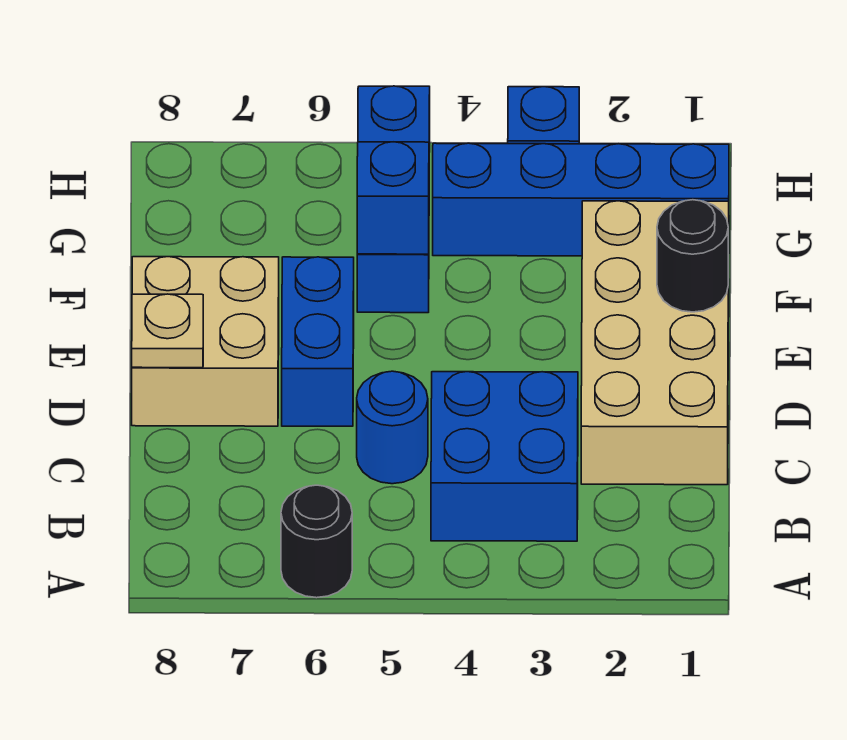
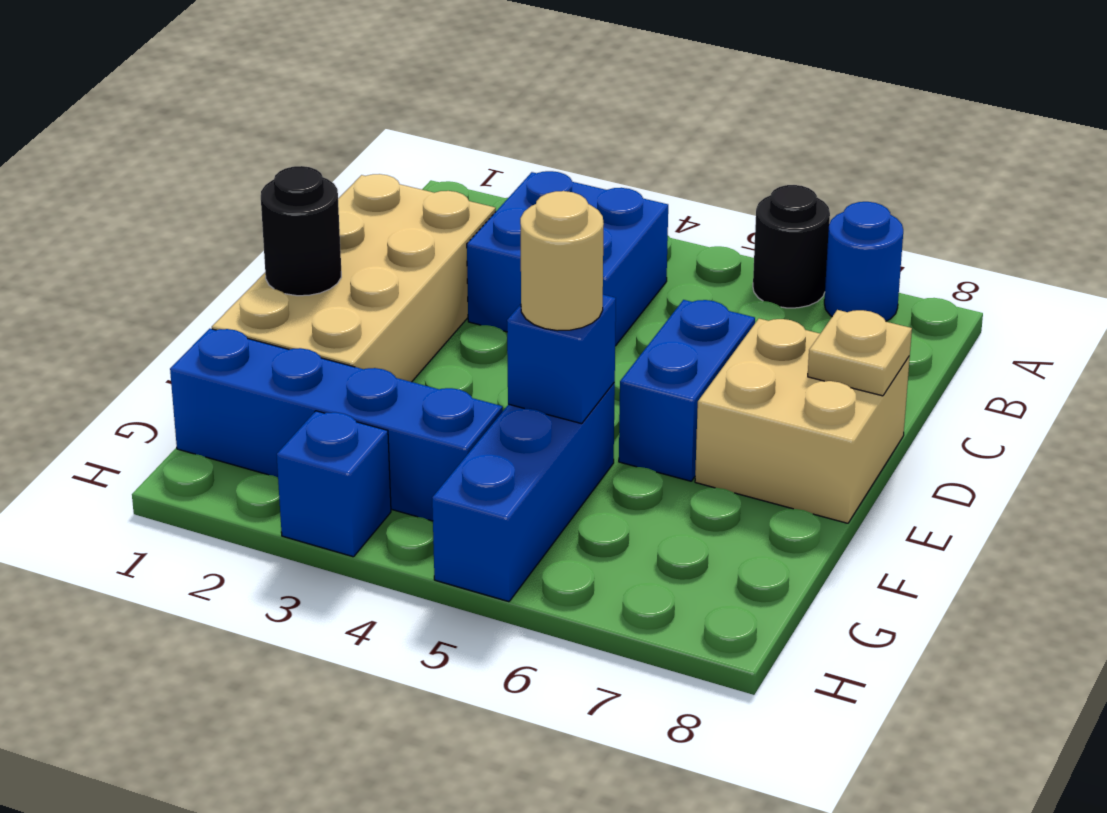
blue 1x1 round brick [357,371,428,484] -> blue 1x1 round brick moved to [824,202,903,321]
none -> tan 1x1 round brick [520,191,604,331]

